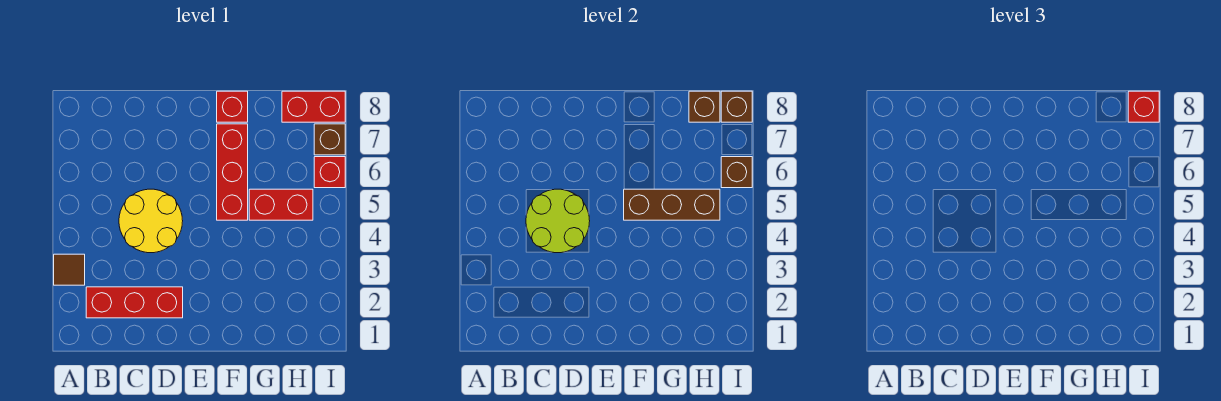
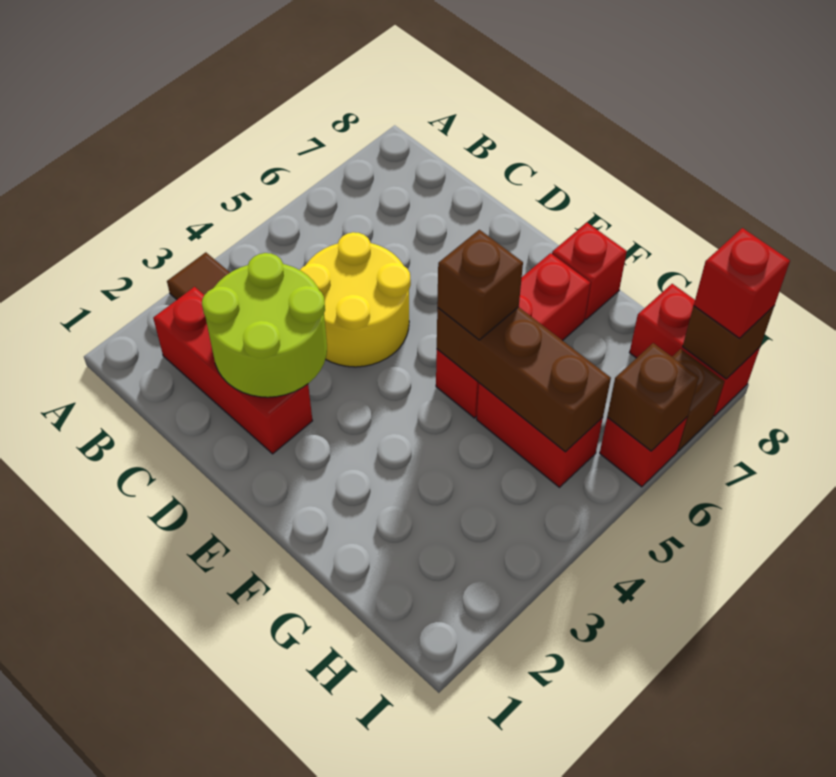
lime 2x2 round brick [526,189,590,253] -> lime 2x2 round brick moved to [202,253,327,397]
brown 1x1 brick [689,91,720,122] -> brown 1x1 brick moved to [437,230,523,340]

